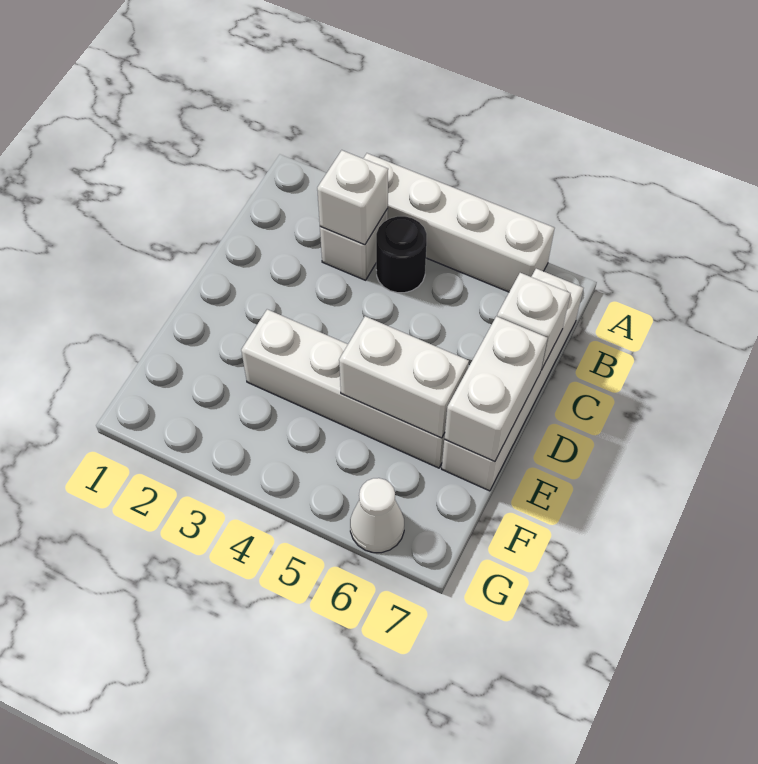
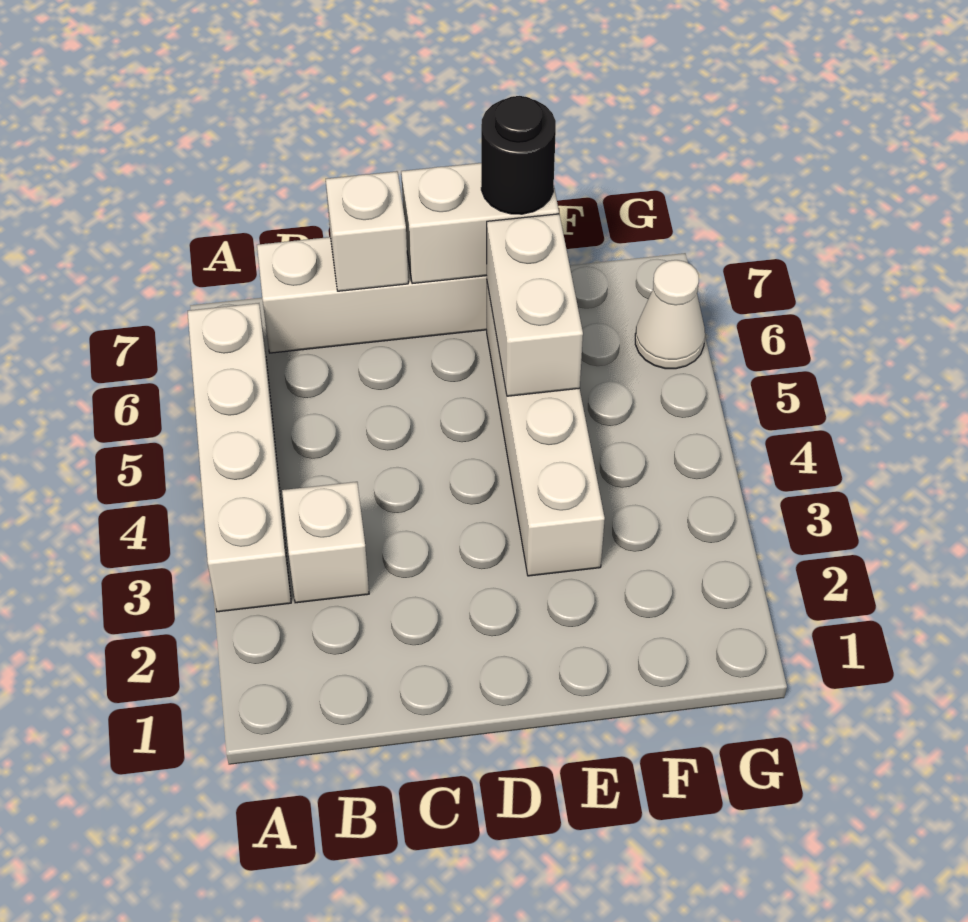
white 1x1 brick [317,150,388,245] -> none
black 1x1 round brick [376,216,427,293] -> black 1x1 round brick moved to [481,96,556,214]

